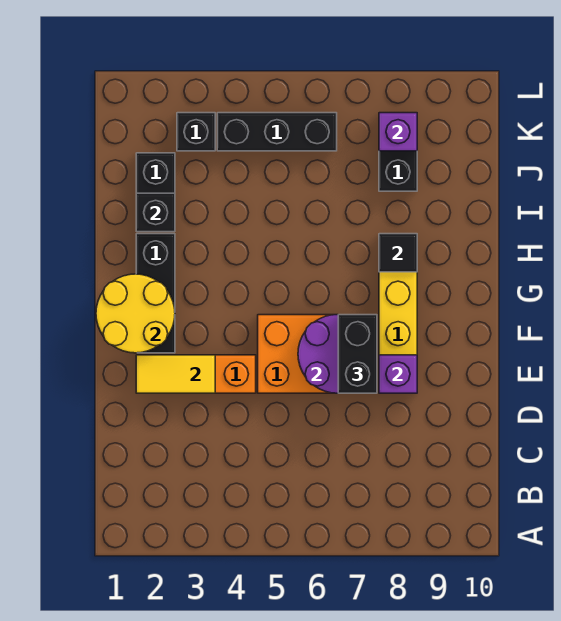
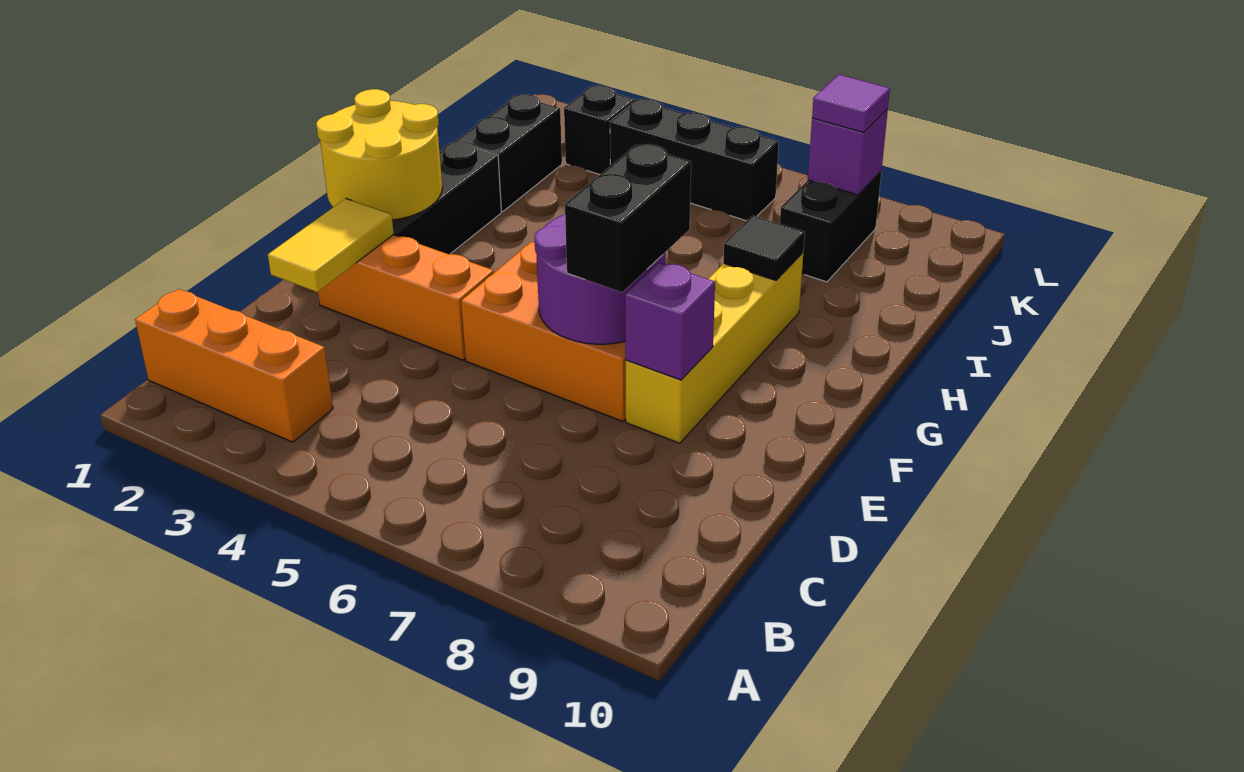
none -> orange 1x3 brick [135,289,333,442]
yellow 1x2 tile [136,355,215,393] -> yellow 1x2 tile turned to [268,199,394,292]
black 1x1 brick [136,193,175,232] -> none
none -> purple 1x1 tile [812,74,890,133]

